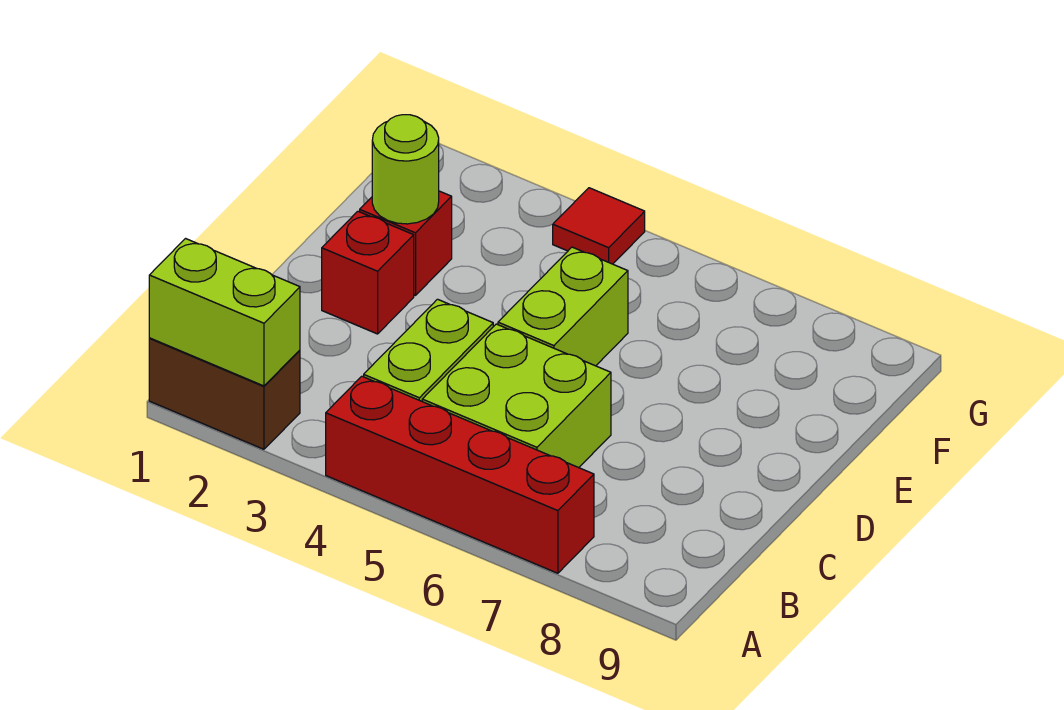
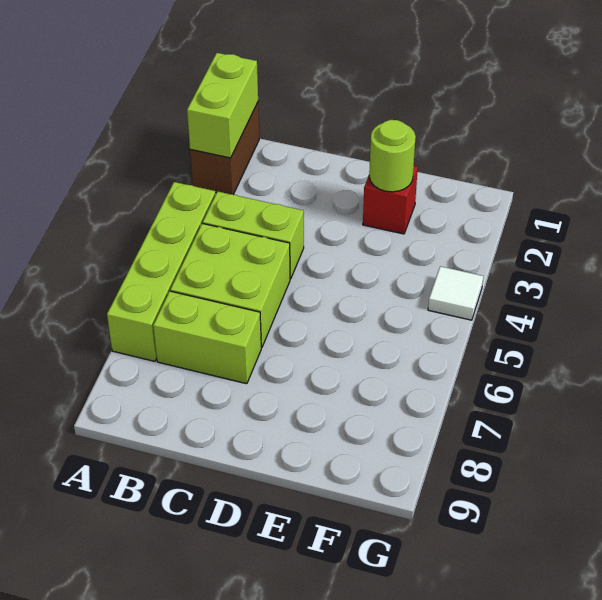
red 1x4 brick [326,376,594,573] -> lime 1x4 brick [107,182,215,361]
red 1x1 brick [322,211,414,334] -> none
lime 1x2 brick [498,247,628,366] -> lime 1x2 brick moved to [153,291,261,384]
red 1x1 tile [553,188,645,264] -> white 1x1 tile [428,266,483,320]

